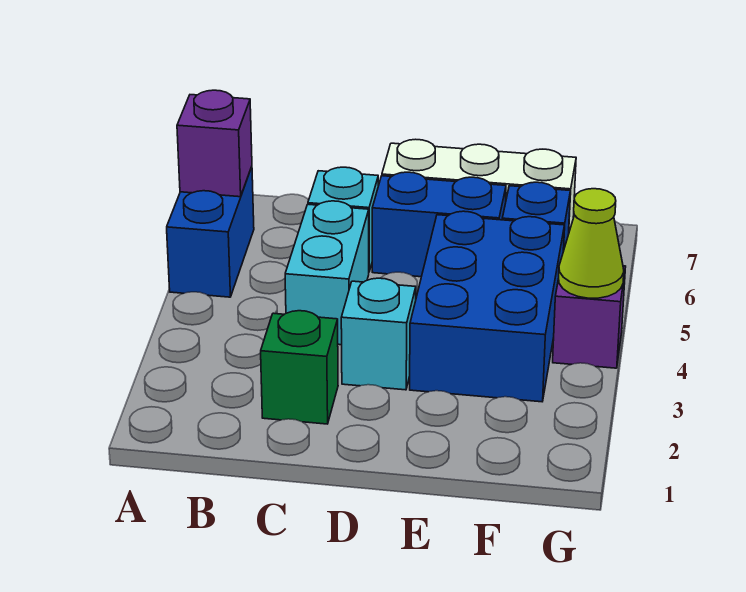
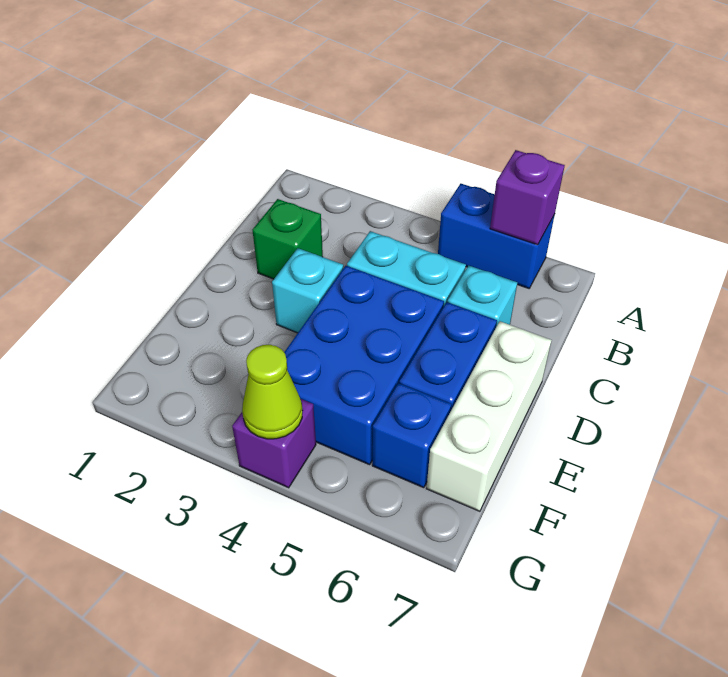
blue 2x3 brick [410,211,564,402] -> blue 2x3 brick turned to [284,266,444,465]

